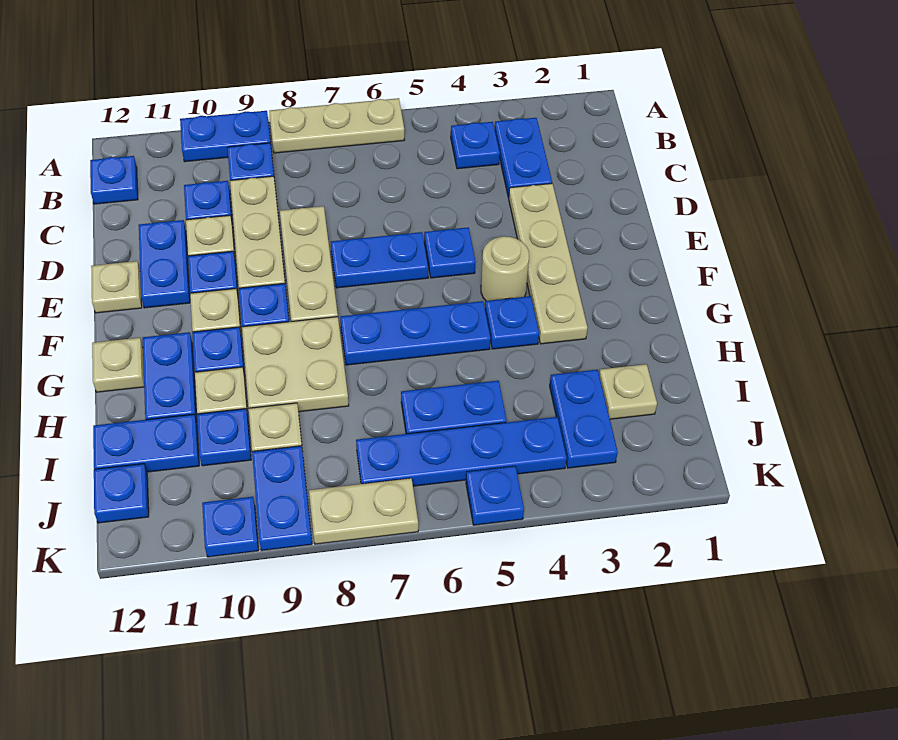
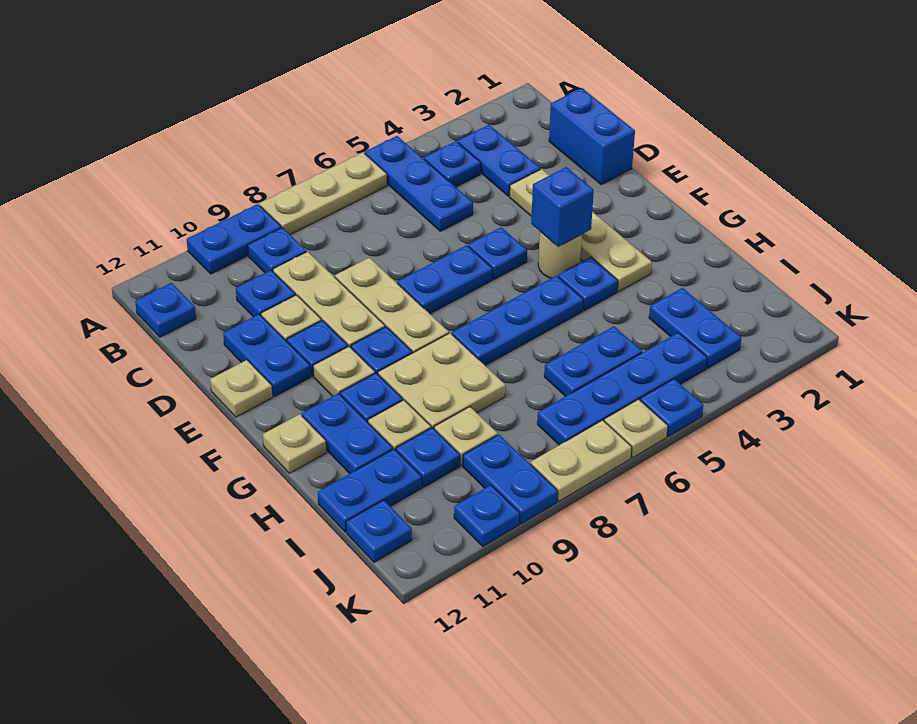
none -> blue 1x3 plate [365,136,473,231]
none -> blue 1x2 brick [549,88,635,185]
none -> blue 1x1 brick [531,167,594,247]
tan 1x1 plate [599,364,657,419] -> tan 1x1 plate moved to [604,399,668,458]

